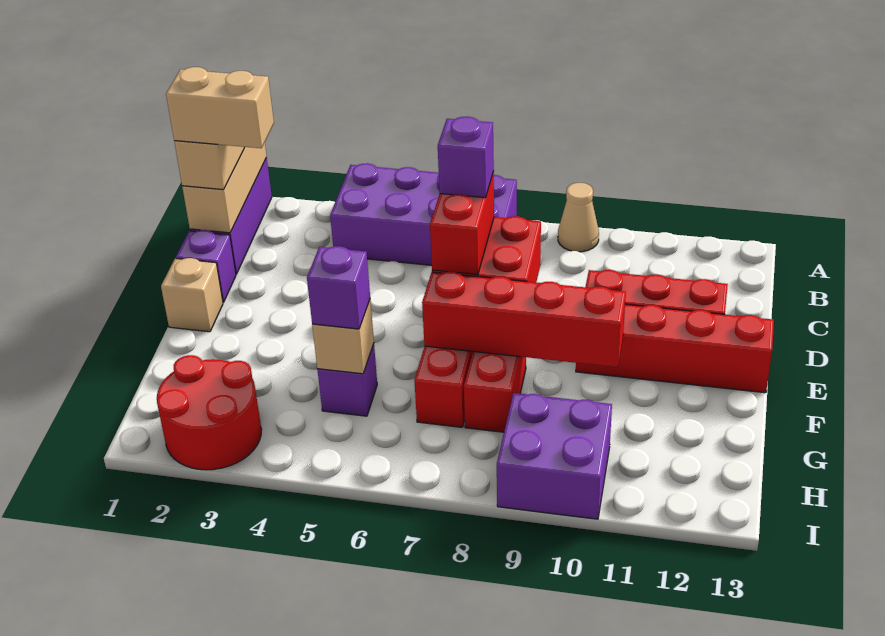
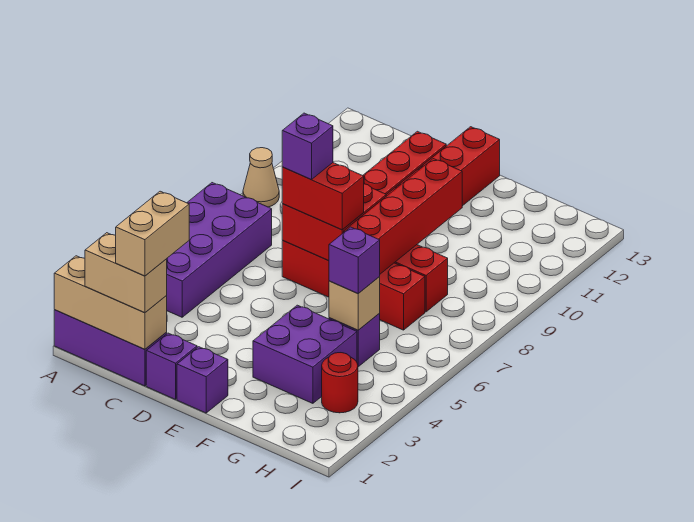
tan 1x1 brick [161,258,223,332] -> purple 1x1 brick [177,347,228,413]
red 2x2 round brick [157,355,262,470] -> red 1x1 round brick [322,353,358,413]
purple 2x2 brick [497,393,612,519] -> purple 2x2 brick moved to [253,305,357,403]

